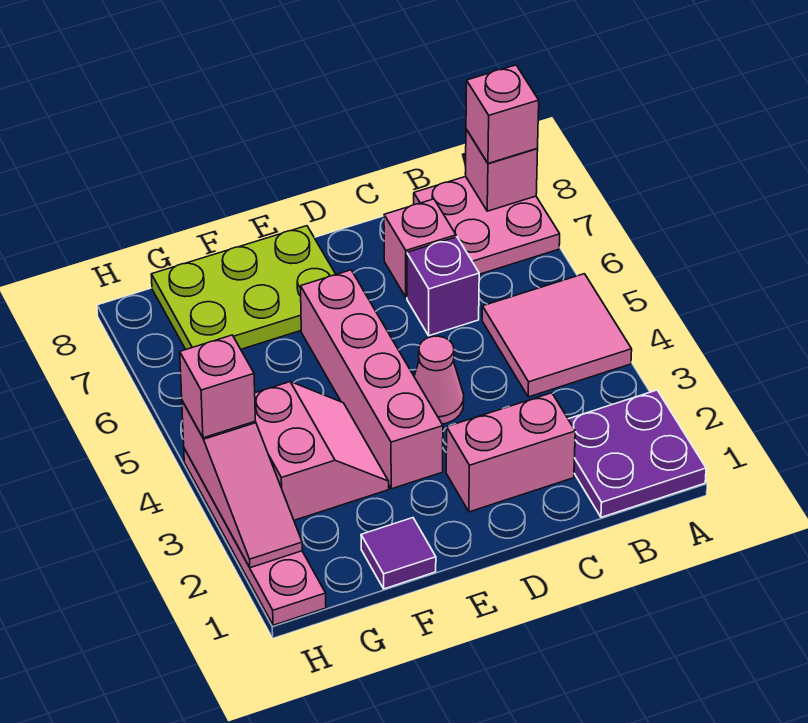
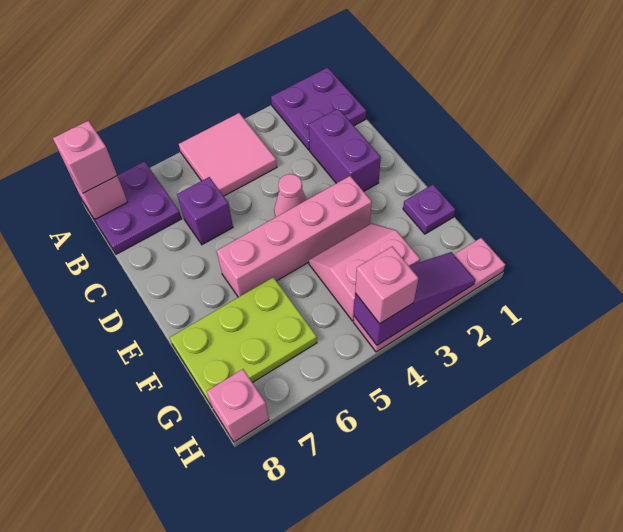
pink 2x2 plate [414,177,560,274] -> purple 2x2 plate [81,161,182,254]
pink 1x2 brick [446,393,575,512] -> purple 1x2 brick [309,109,381,191]
pink 1x1 brick [384,199,456,297] -> pink 1x1 brick moved to [206,369,269,442]
lime 2x3 plate [151,226,336,349] -> lime 2x3 plate turned to [170,277,317,407]
purple 1x1 tile [361,518,436,589] -> purple 1x1 plate [403,185,455,234]
pink 1x3 slope [182,401,302,568] -> purple 1x3 slope [354,252,475,345]

